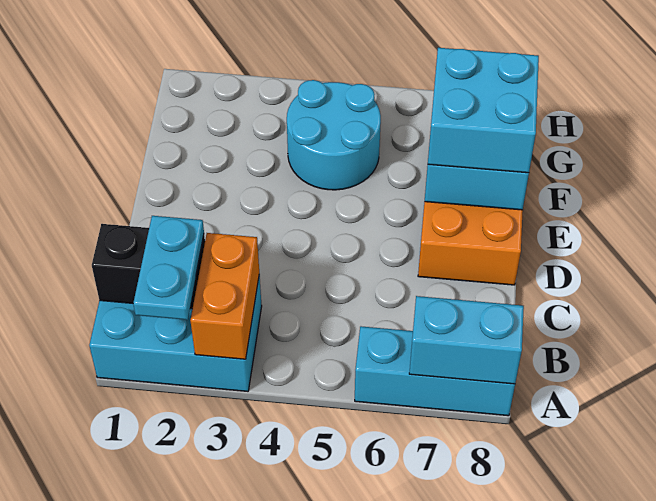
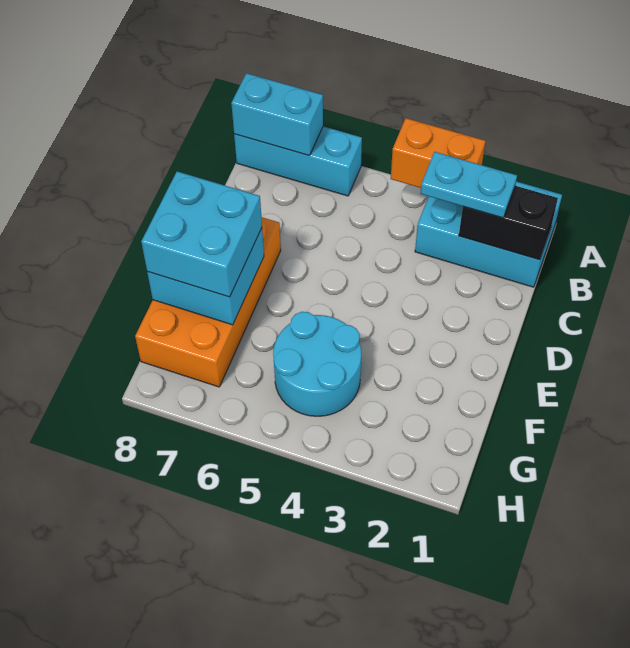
cyan 1x2 plate [133,216,204,320] -> cyan 1x2 plate turned to [420,152,517,218]
orange 1x2 brick [190,233,259,359] -> orange 1x2 brick turned to [391,118,486,188]

